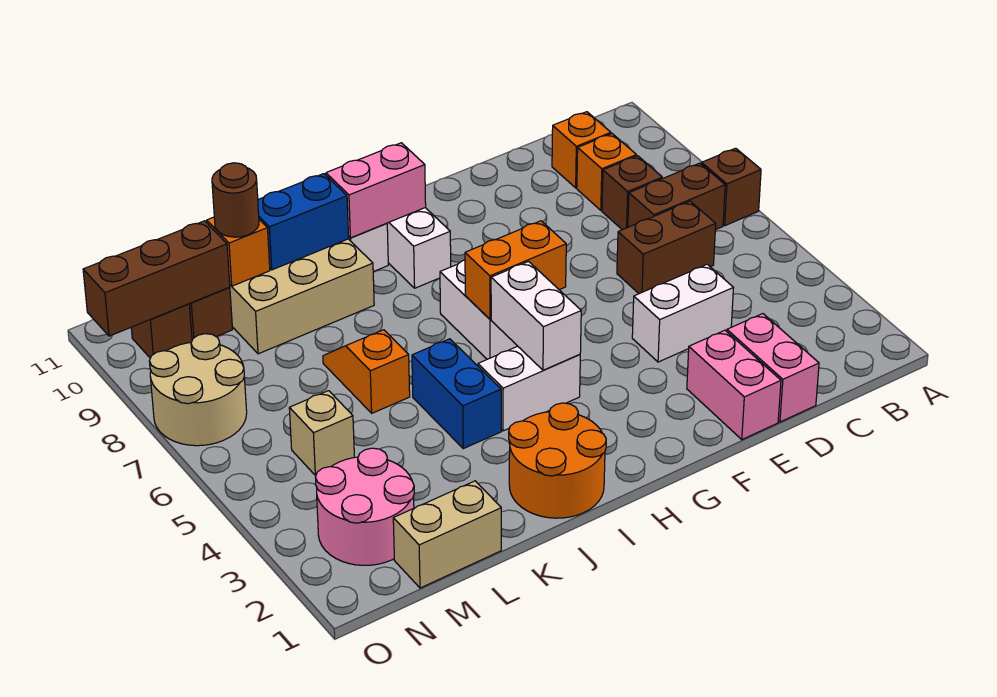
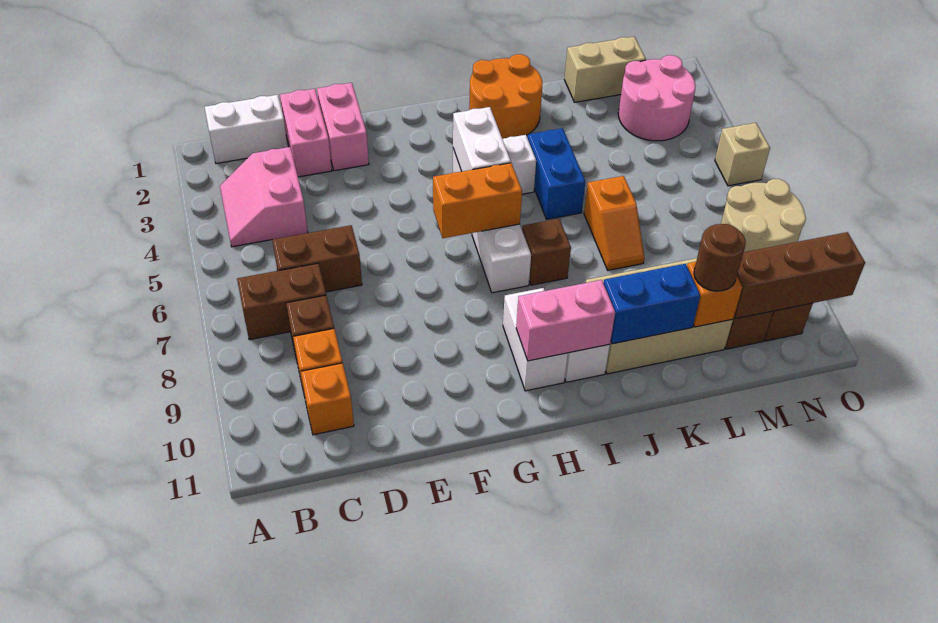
brown 1x1 brick [702,148,761,226] -> brown 1x1 brick moved to [522,219,571,285]
none -> pink 2x2 slope [220,147,308,247]
white 1x2 brick [632,264,733,362] -> white 1x2 brick moved to [205,95,288,163]
tan 1x1 brick [289,391,354,476] -> tan 1x1 brick moved to [715,123,770,186]

